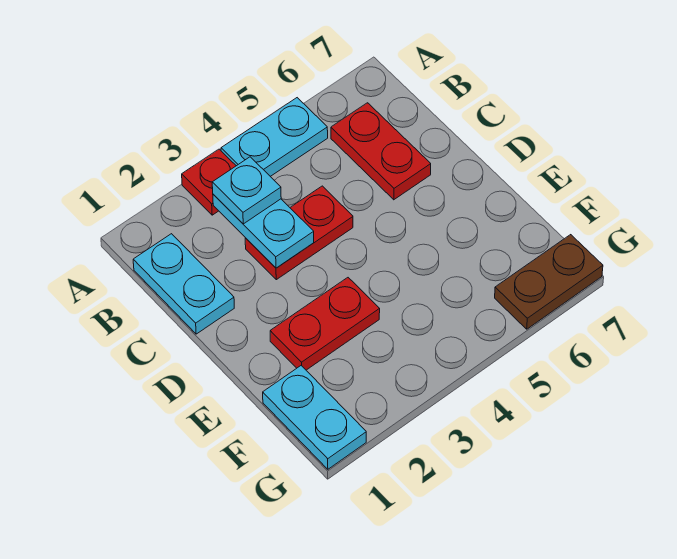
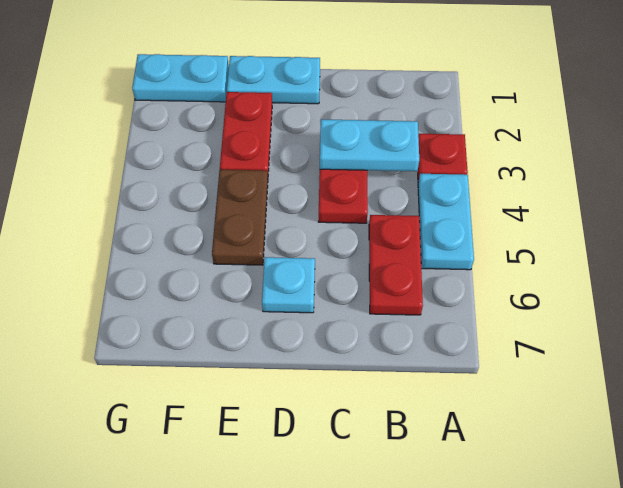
cyan 1x2 plate [133,234,234,334] -> cyan 1x2 plate moved to [227,56,320,104]
cyan 1x1 plate [212,157,281,224] -> cyan 1x1 plate moved to [262,257,315,313]
red 1x2 plate [331,103,431,200] -> red 1x2 plate turned to [369,215,423,315]
brown 1x2 plate [495,235,603,329] -> brown 1x2 plate moved to [212,170,268,265]

